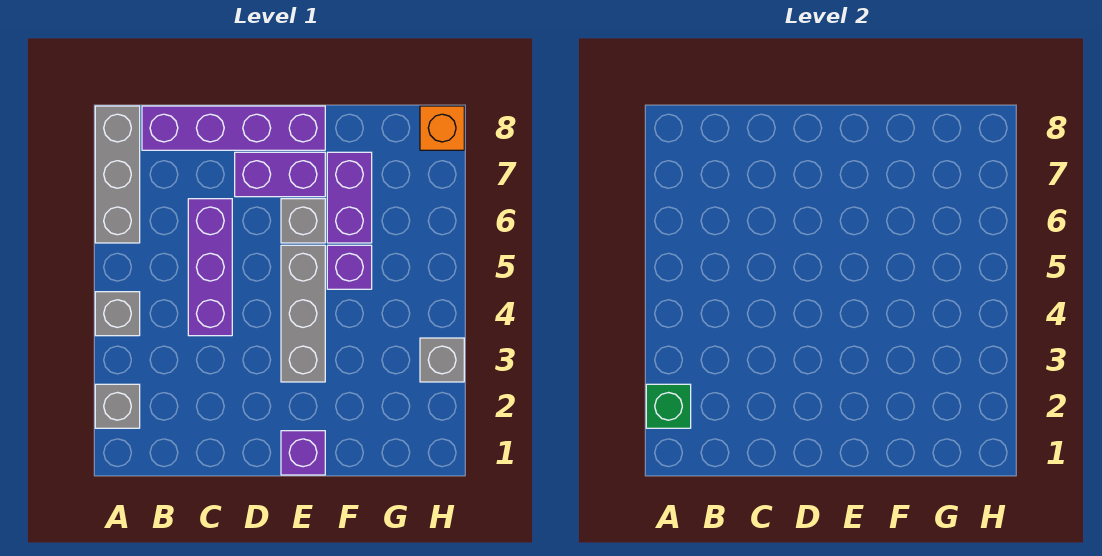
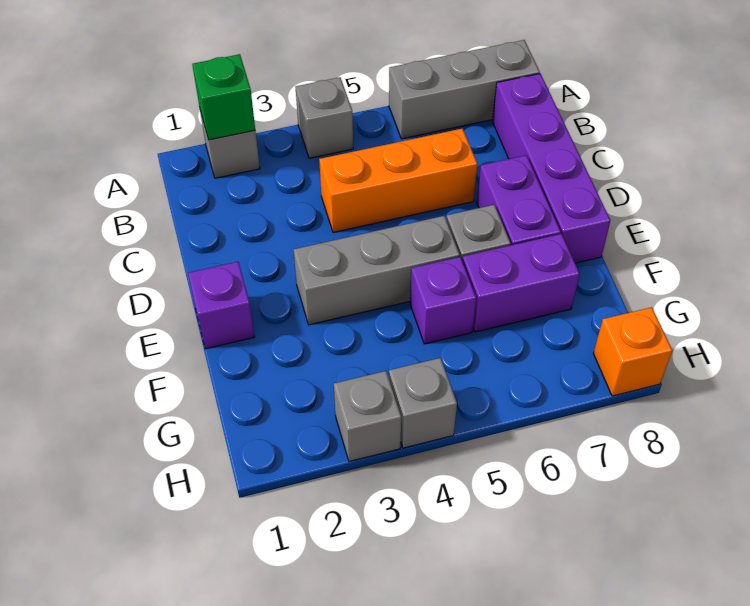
purple 1x3 brick [188,199,232,336] -> orange 1x3 brick [319,129,477,233]
none -> grey 1x1 brick [389,358,457,448]

